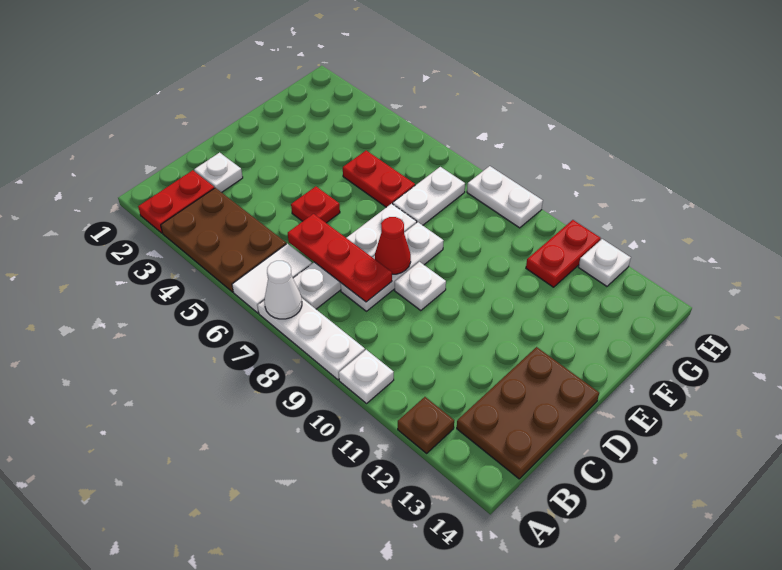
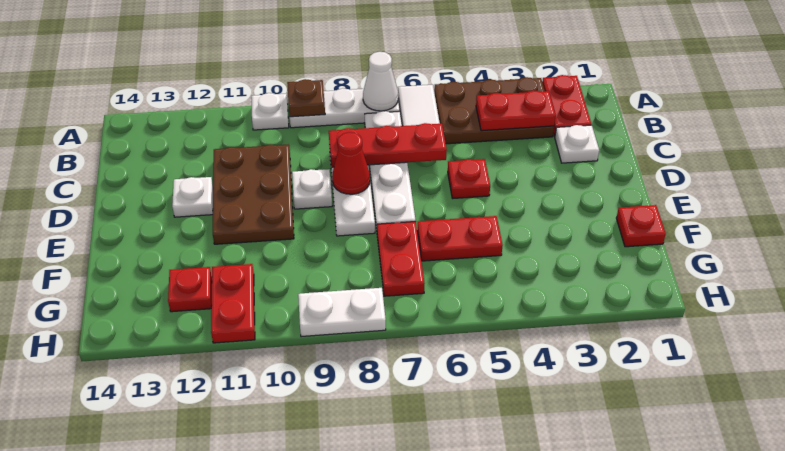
brown 1x1 plate [398,397,454,453] -> brown 1x1 plate moved to [287,79,325,117]
none -> red 1x2 plate [476,90,556,131]
brown 2x3 plate [457,347,599,479] -> brown 2x3 plate moved to [213,144,294,244]
none -> red 1x1 plate [616,205,666,247]
white 1x2 plate [393,167,465,225] -> red 1x2 plate [377,222,425,296]
none -> red 1x1 plate [168,267,212,312]
white 1x1 plate [579,239,631,286] -> white 1x1 plate moved to [172,177,213,217]

